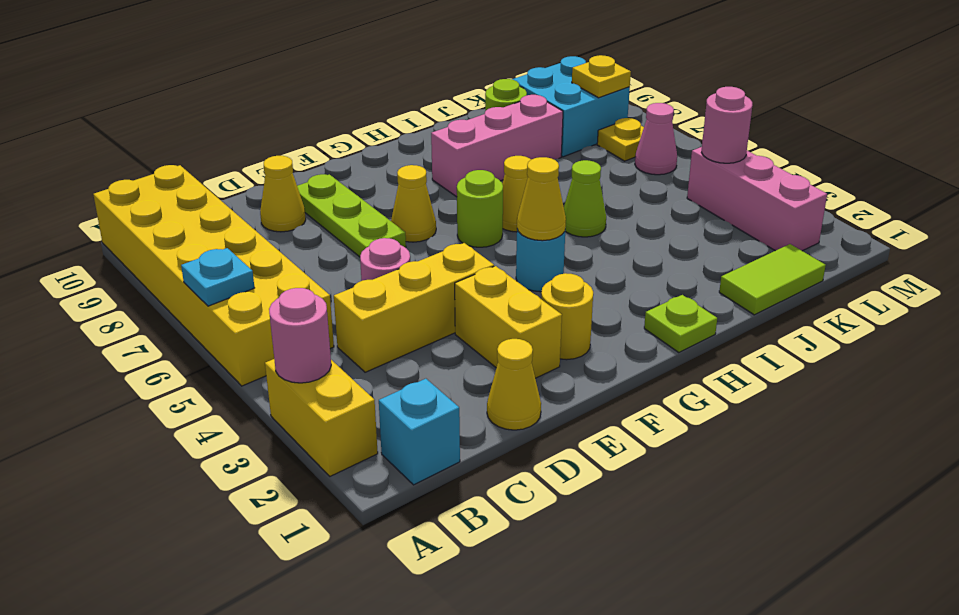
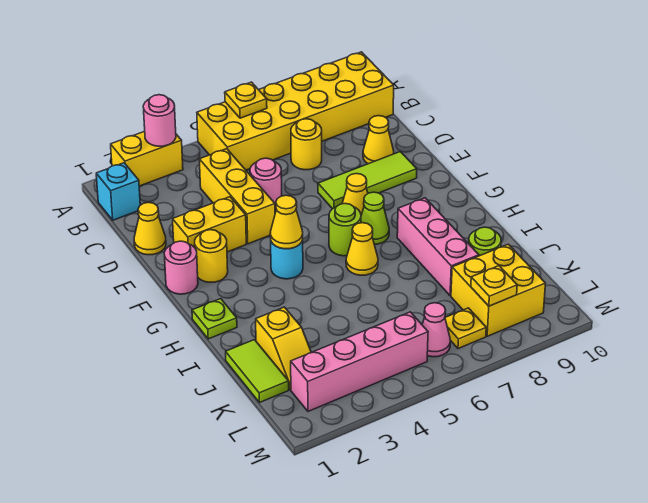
cyan 1x1 plate [181,248,254,306] -> yellow 1x1 plate [225,82,267,118]
none -> yellow 1x1 round brick [291,119,322,170]
lime 1x3 plate [297,174,406,257] -> lime 1x3 tile [318,151,417,209]
lime 1x1 cone [564,160,606,237] -> lime 1x1 cone moved to [361,192,389,244]
none -> yellow 1x2 slope [256,307,311,390]
cyan 2x2 brick [512,56,630,157] -> yellow 2x2 brick [451,244,546,336]
pink 1x3 brick [687,147,827,251] -> pink 1x4 brick [291,312,428,411]
pink 1x1 round brick [702,87,752,163] -> pink 1x1 round brick moved to [164,241,198,294]

